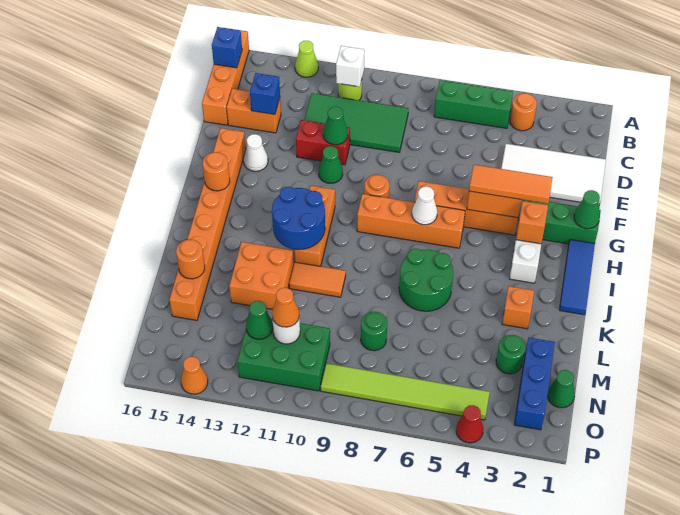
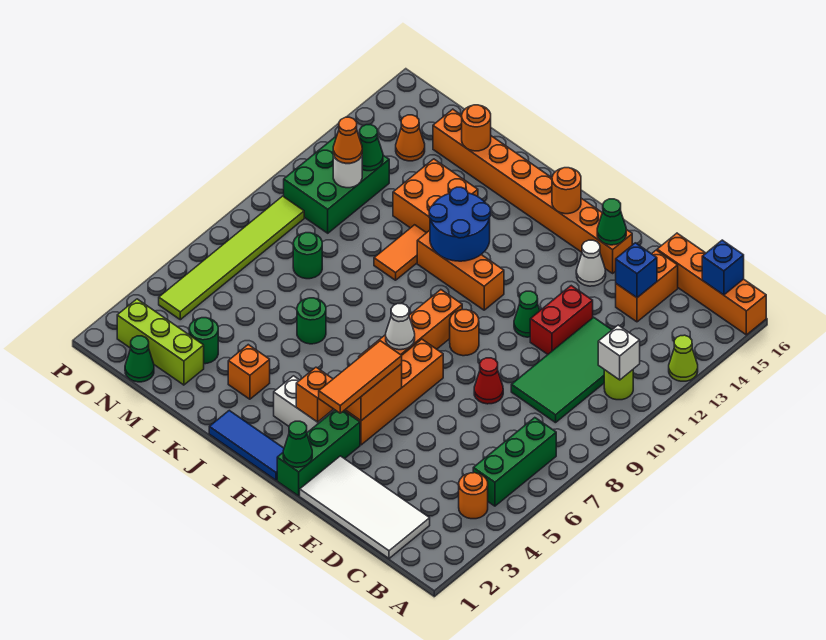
white 2x4 tile [501,144,606,204] -> white 2x4 tile turned to [300,456,430,558]
green 1x1 cone [323,107,348,145] -> green 1x1 cone moved to [597,199,626,245]
green 2x2 round brick [399,249,453,311] -> green 1x1 round brick [297,298,326,344]
blue 1x3 brick [514,338,555,430] -> lime 1x3 brick [117,299,204,385]
red 1x1 cone [456,405,483,443] -> red 1x1 cone moved to [474,358,503,404]
orange 1x1 cone [181,357,208,394] -> orange 1x1 cone moved to [396,115,425,161]

